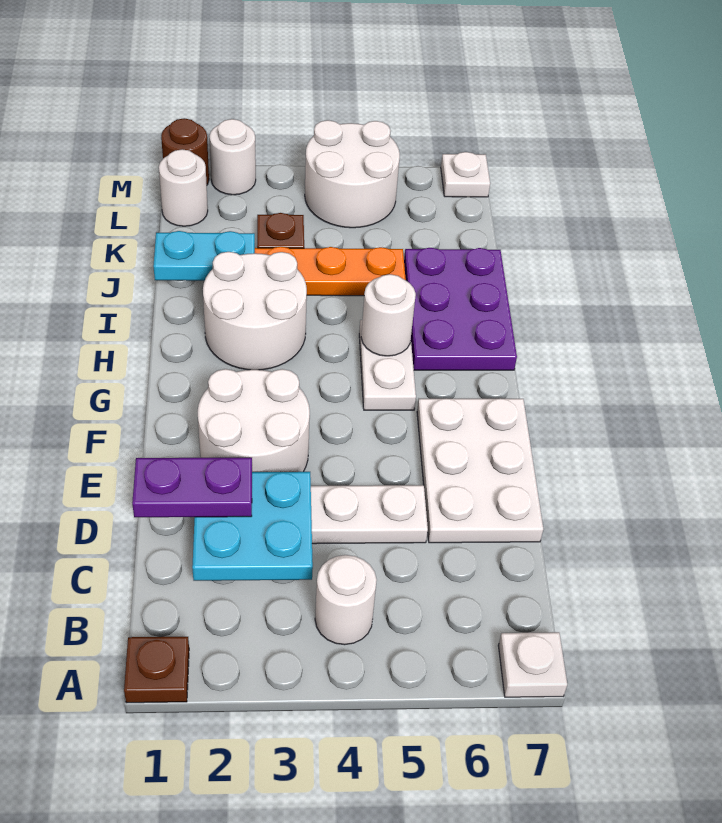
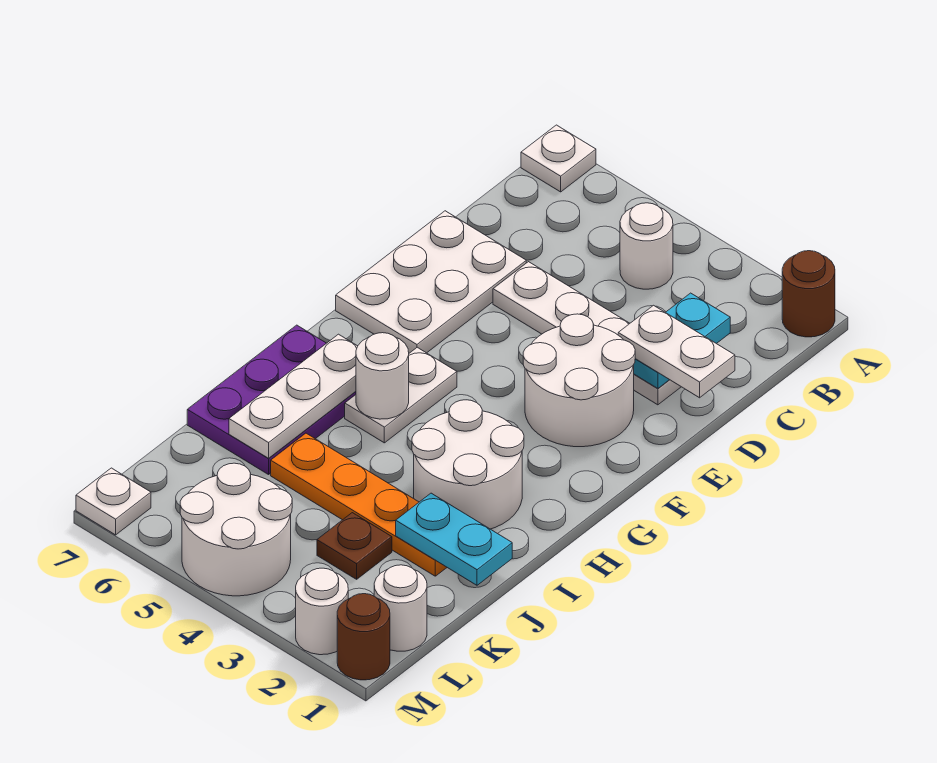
brown 1x1 plate [124,637,189,703] -> brown 1x1 round brick [782,251,835,337]
cyan 2x2 plate [192,472,313,581] -> cyan 1x2 plate [634,293,730,388]
purple 1x2 plate [132,458,252,517] -> white 1x2 plate [618,305,735,398]
none -> white 1x3 plate [229,334,358,458]

